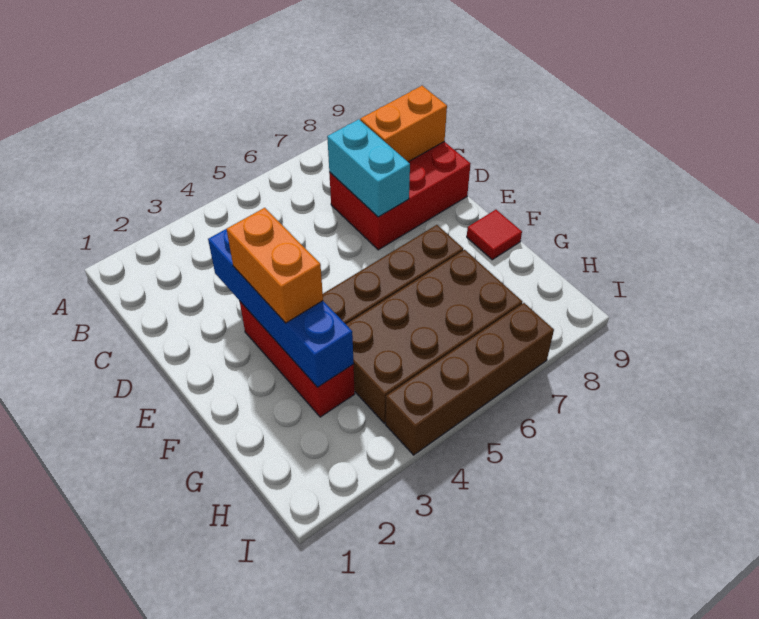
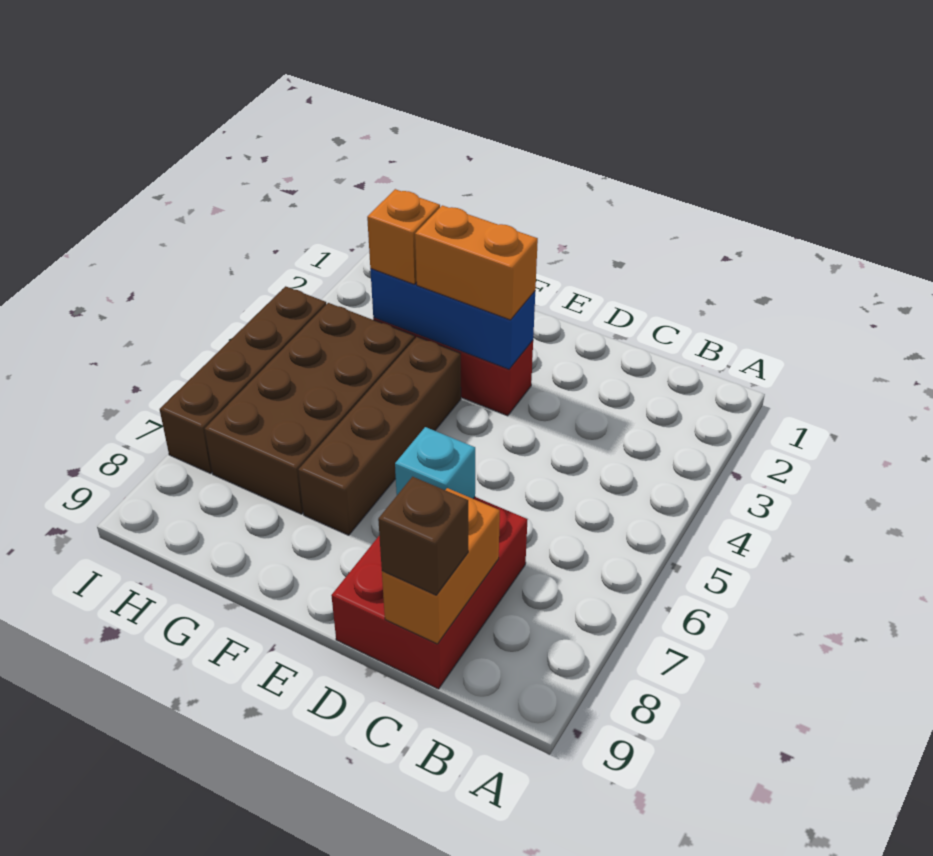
cyan 1x2 brick [327,119,410,217] -> cyan 1x1 brick [395,427,475,499]
none -> brown 1x1 brick [378,477,468,595]
blue 1x4 brick [208,229,354,387] -> blue 1x3 brick [370,269,535,369]
red 1x1 tile [467,210,522,260] -> none
none -> orange 1x1 brick [367,189,440,284]

